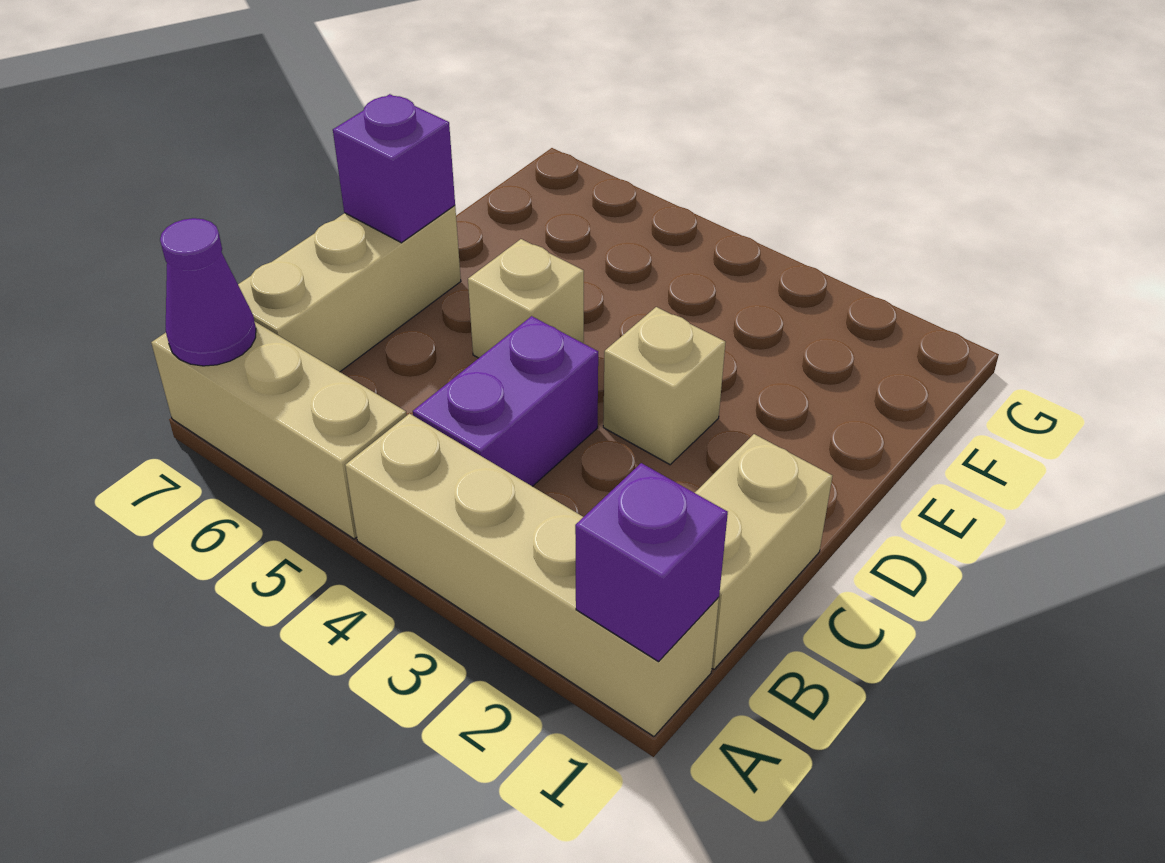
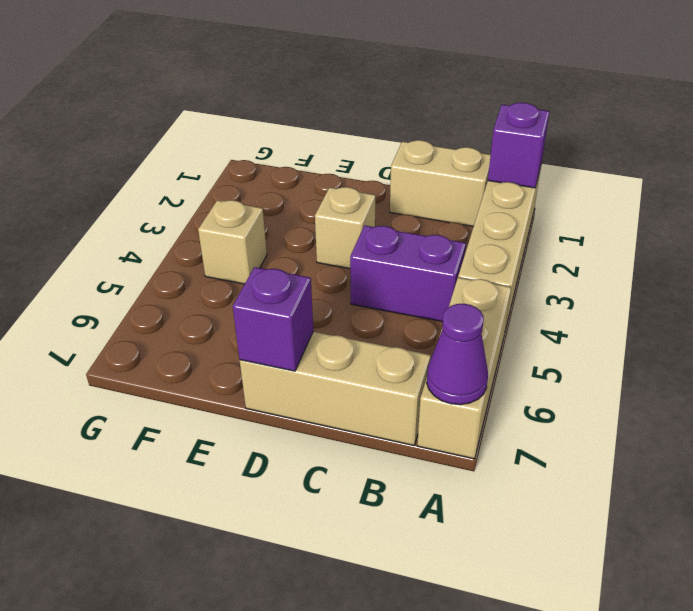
tan 1x1 brick [468,239,584,358] -> tan 1x1 brick moved to [198,200,267,284]

